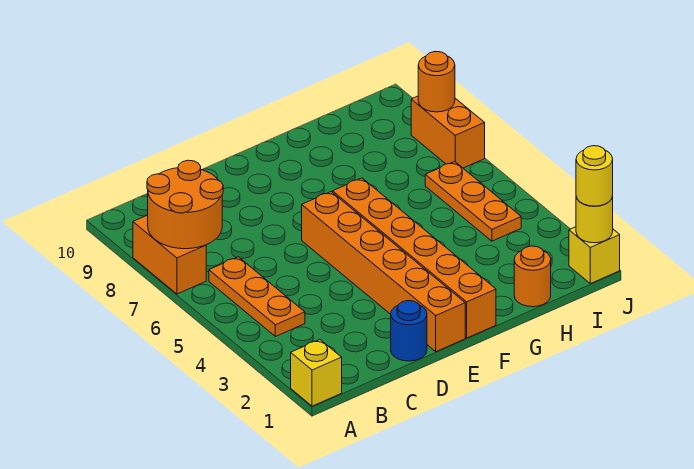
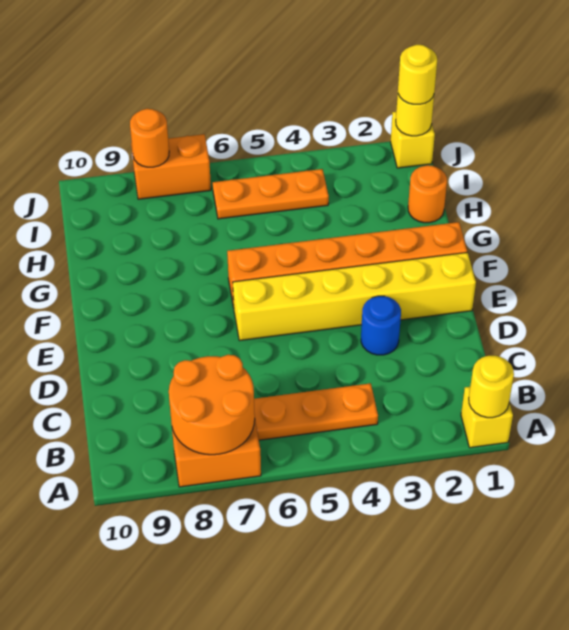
none -> yellow 1x1 round brick [469,356,514,418]
blue 1x1 round brick [391,301,427,361] -> blue 1x1 round brick moved to [361,296,401,355]
orange 1x6 brick [302,192,465,352] -> yellow 1x6 brick [233,252,476,341]

